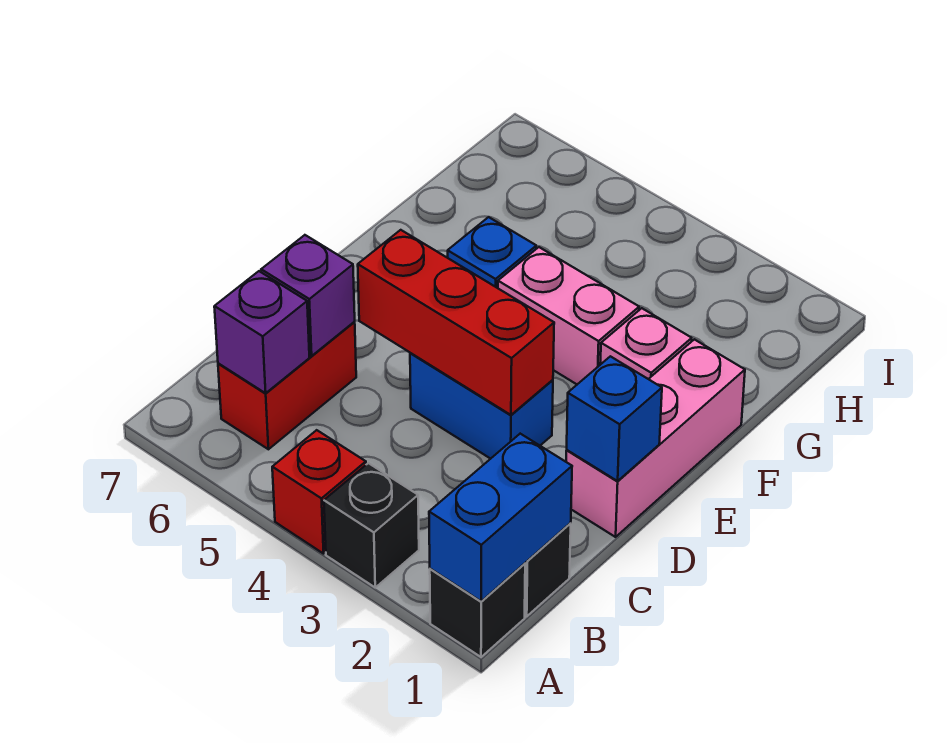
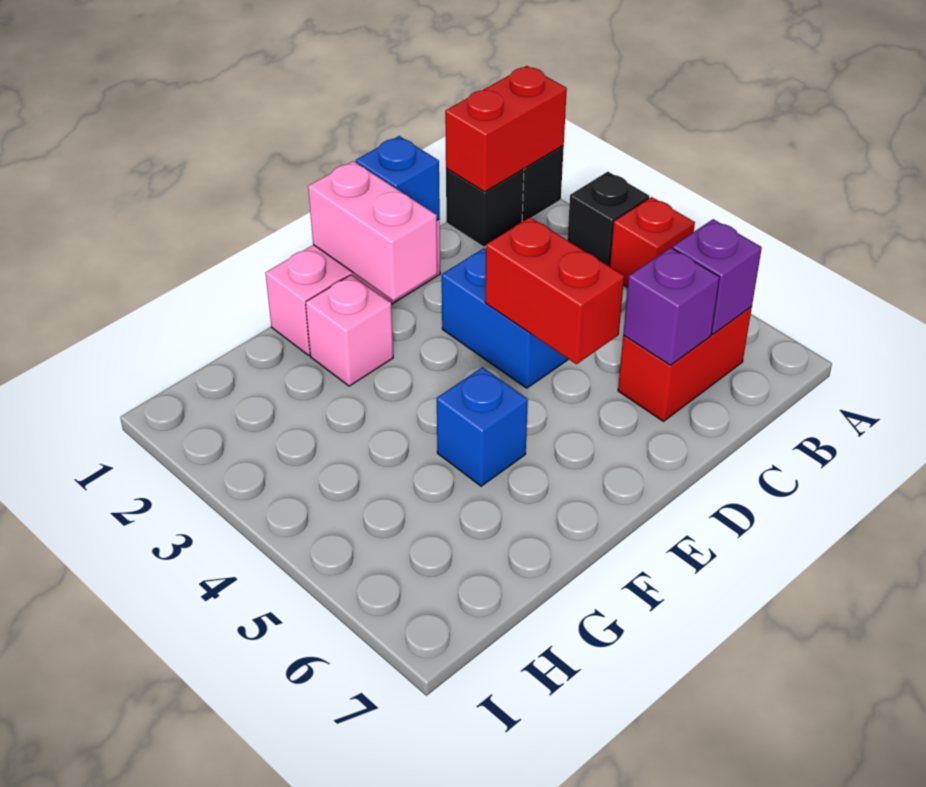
blue 1x2 brick [429,434,572,601] -> red 1x2 brick [445,66,567,192]
red 1x3 brick [358,230,554,415] -> red 1x2 brick [485,217,624,364]
pink 1x2 brick [498,247,639,384] -> pink 1x2 brick moved to [308,161,437,300]

